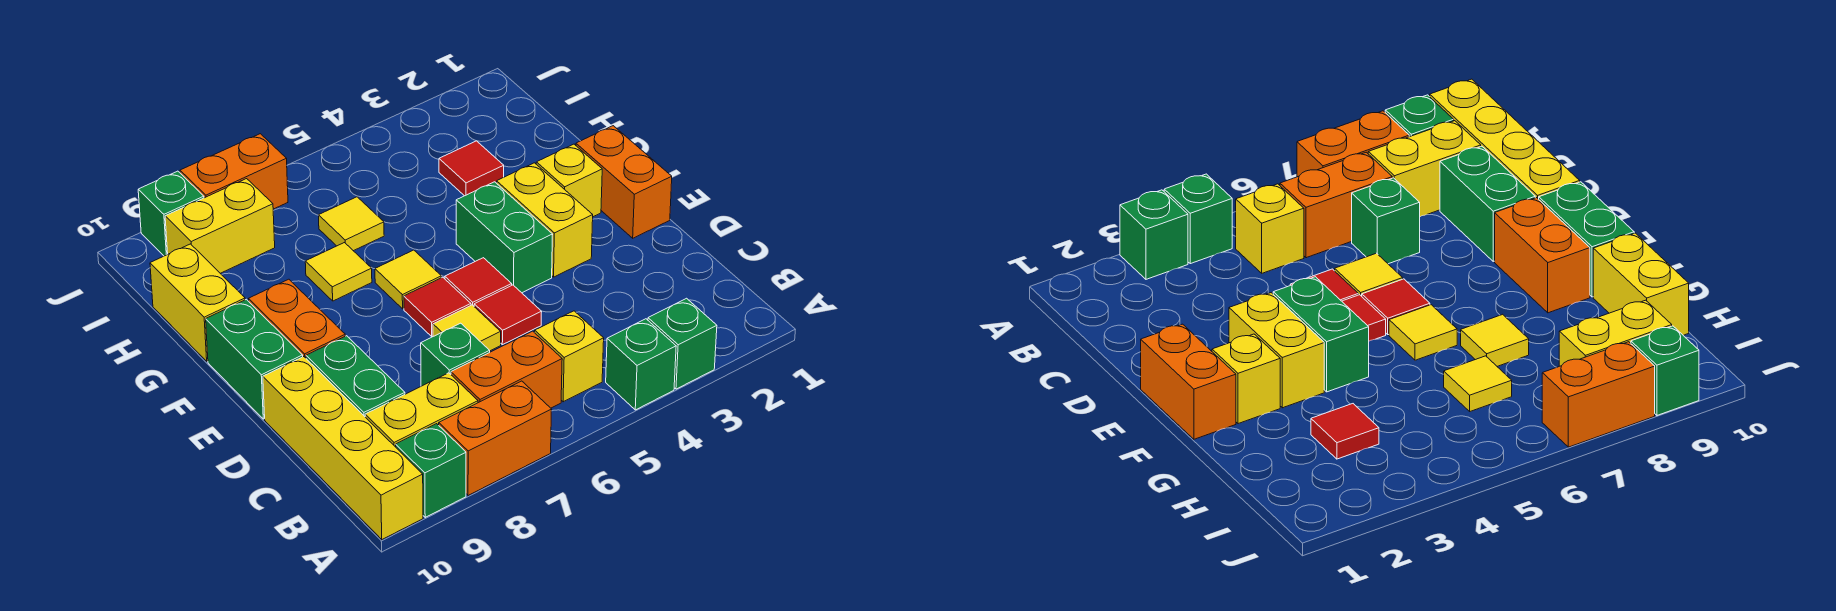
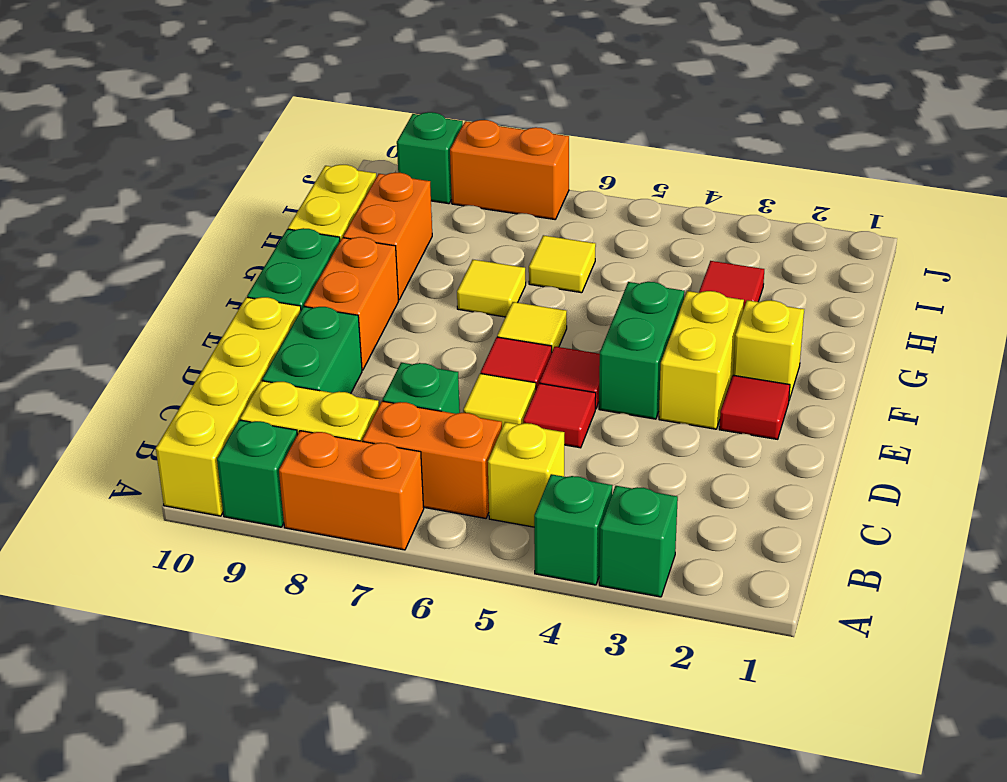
orange 1x2 brick [576,126,672,238] -> orange 1x2 brick moved to [343,173,432,300]
none -> red 1x1 tile [719,375,790,439]
yellow 1x2 brick [165,179,275,273] -> none

